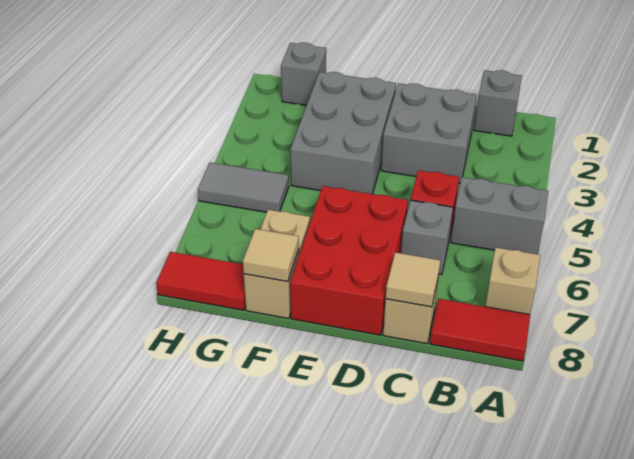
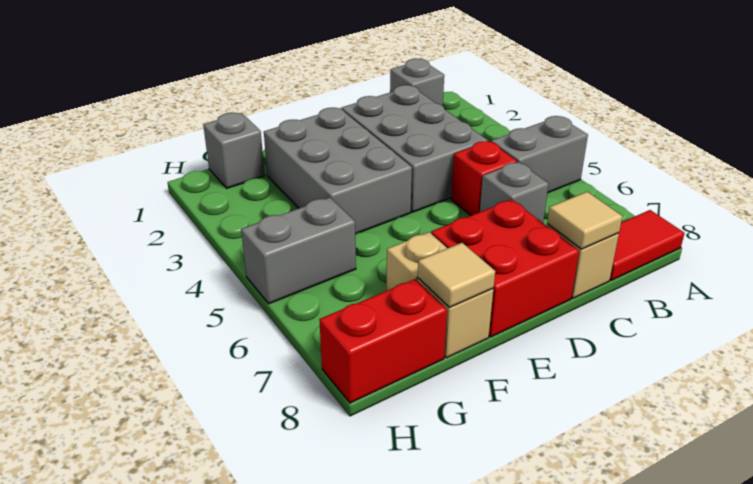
tan 1x1 brick [485,247,540,314] -> none
grey 2x2 brick [381,83,477,183] -> grey 2x3 brick [341,85,488,212]
red 2x3 brick [290,186,408,335] -> red 2x2 brick [431,200,579,337]
grey 1x2 tile [198,162,289,212] -> grey 1x2 brick [241,198,356,304]
red 1x2 tile [156,252,246,310] -> red 1x2 brick [319,279,447,403]

